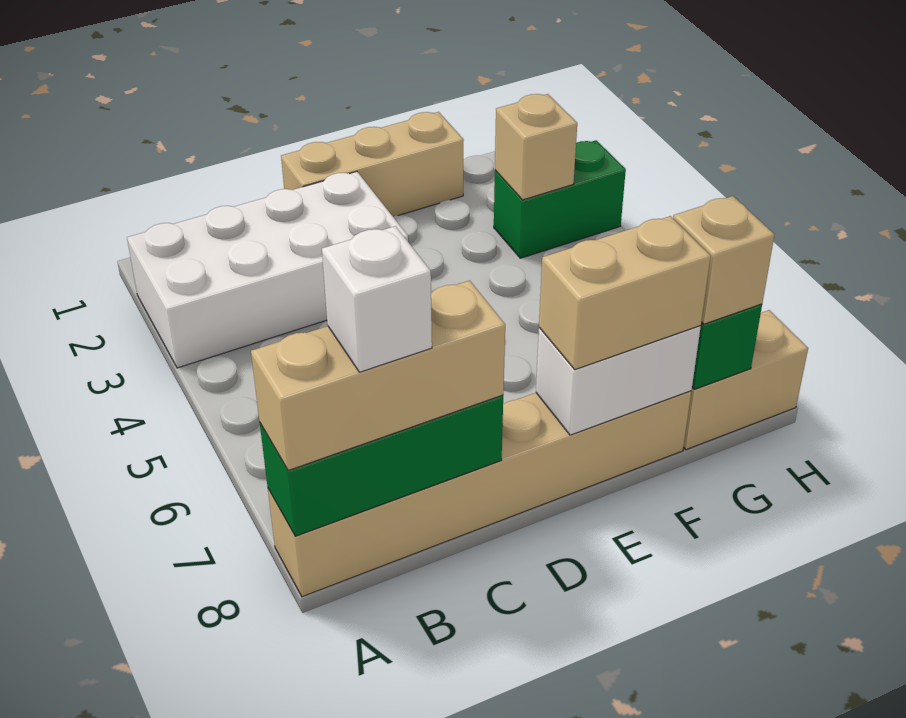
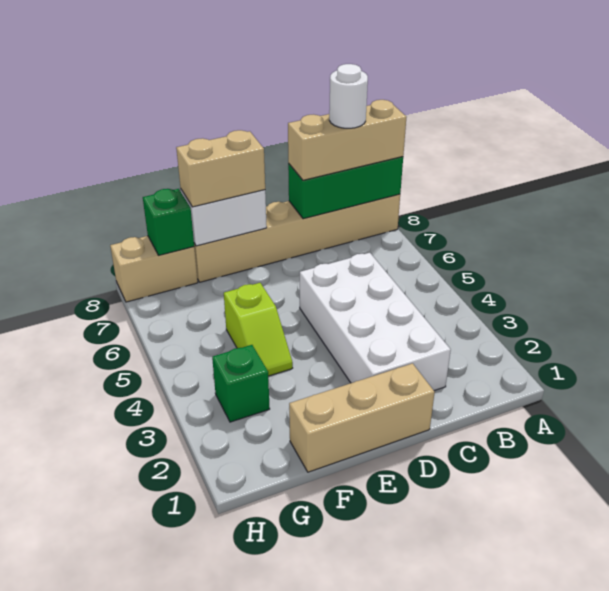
white 2x4 brick [127,172,408,368] -> white 2x4 brick turned to [300,253,451,391]
white 1x1 brick [322,226,432,372] -> white 1x1 round brick [329,64,368,128]
none -> lime 1x2 slope [224,283,293,376]
green 1x2 brick [494,140,626,258] -> green 1x1 brick [212,345,270,422]
tan 1x1 brick [495,94,577,200] -> none
tan 1x1 brick [673,196,775,324] -> none

